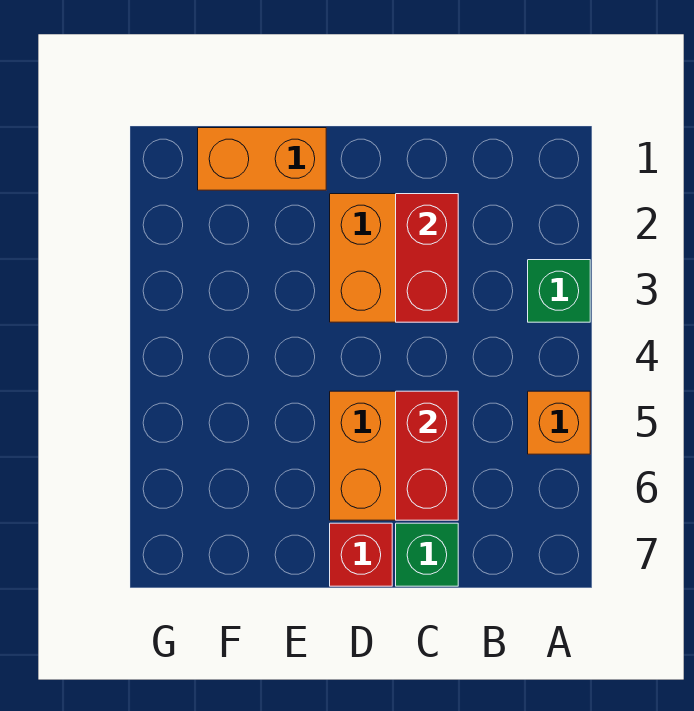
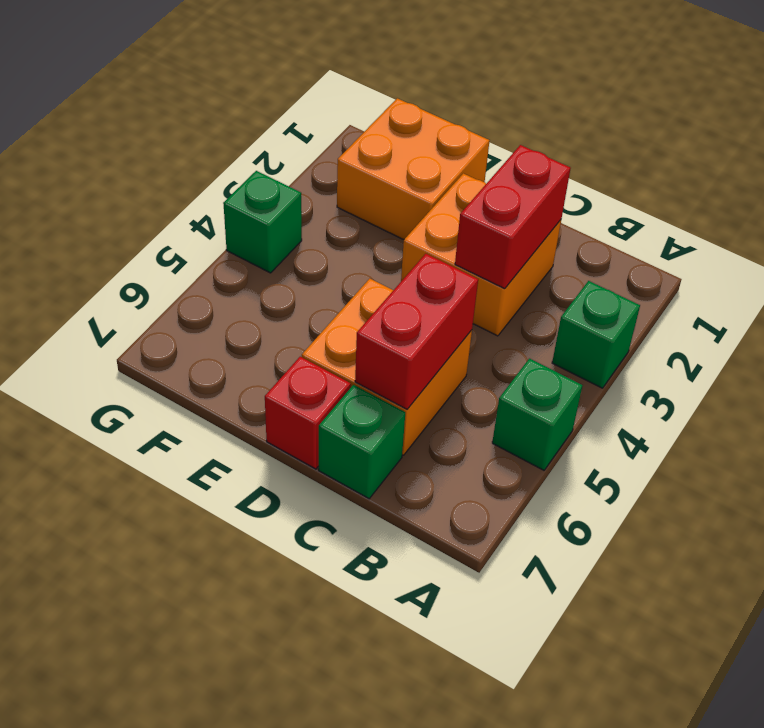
orange 1x1 brick [528,391,590,454] -> green 1x1 brick [492,359,583,470]
orange 1x2 brick [198,128,326,190] -> orange 2x2 brick [337,98,490,240]
none -> green 1x1 brick [223,171,302,273]

